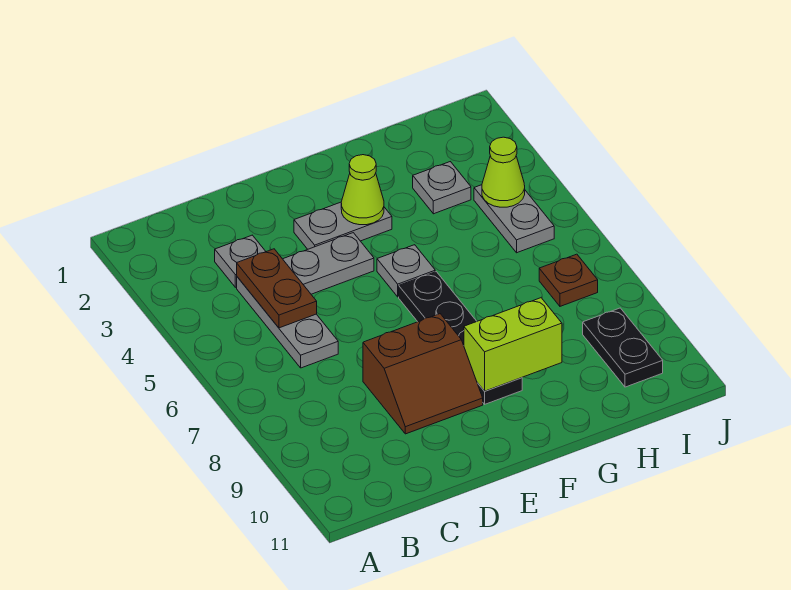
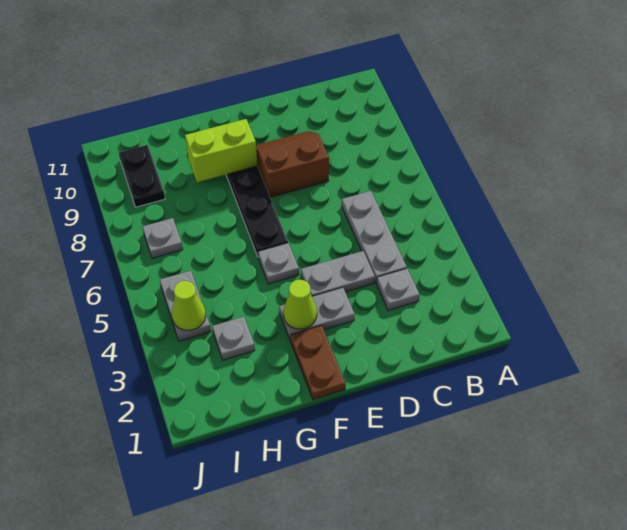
brown 1x2 plate [237,249,317,328] -> brown 1x2 plate moved to [290,325,346,400]
brown 1x1 plate [539,254,598,306] -> grey 1x1 plate [143,218,183,258]

